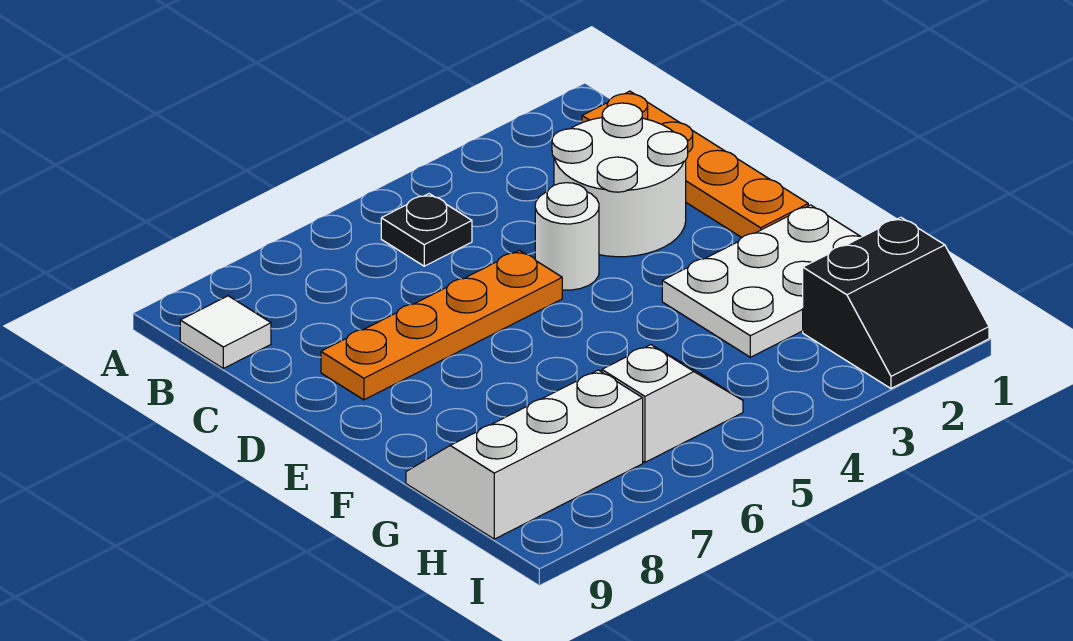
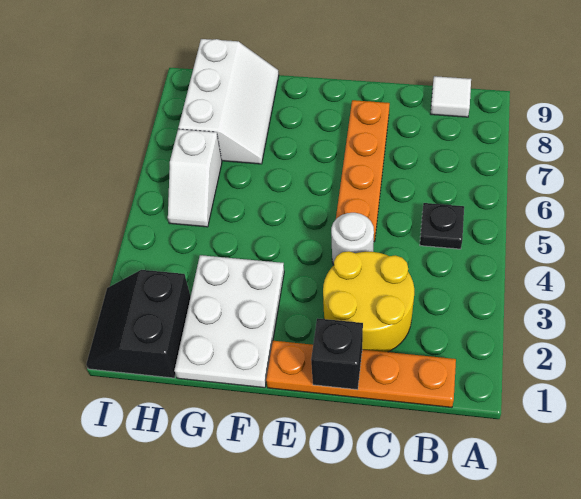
white 2x2 round brick [552,103,688,257] -> yellow 2x2 round brick [323,251,414,352]
none -> black 1x1 brick [311,318,363,390]

